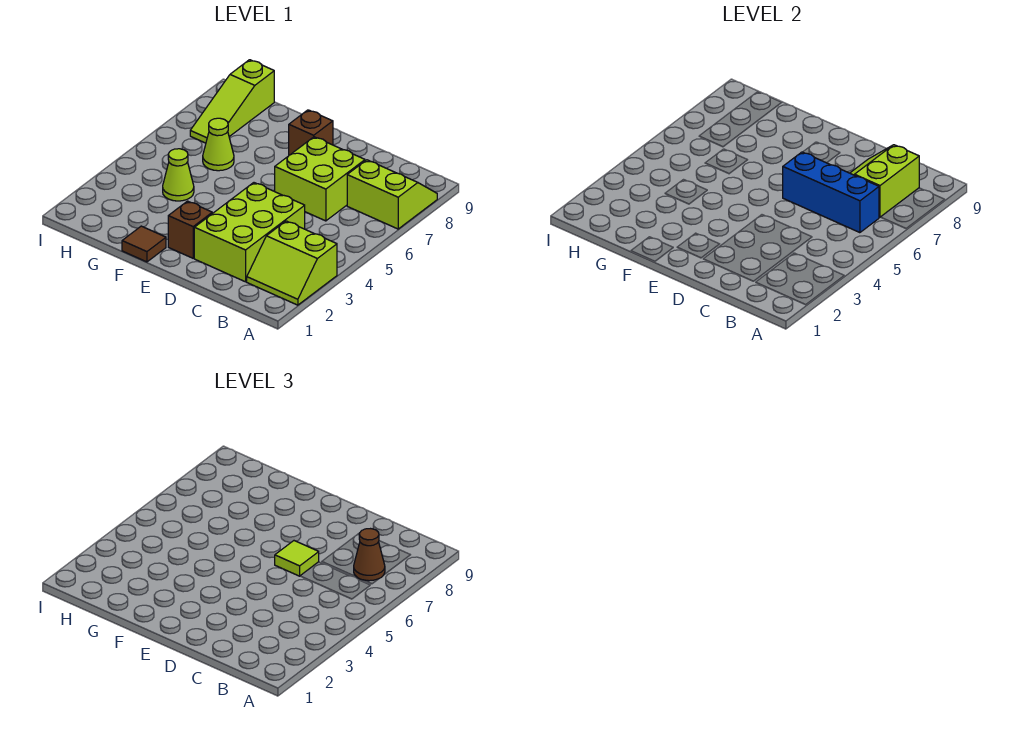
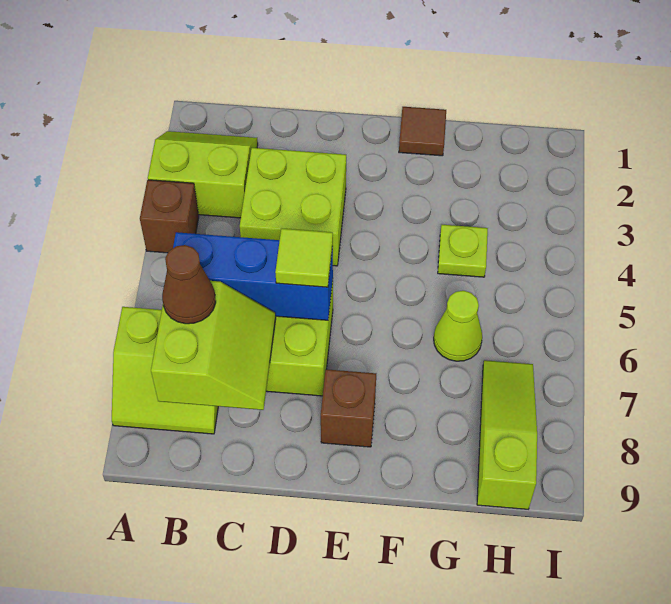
lime 2x3 brick [194,183,305,282] -> lime 2x2 brick [240,148,346,266]
brown 1x1 brick [168,201,212,258] -> brown 1x1 brick moved to [140,180,199,253]
lime 1x1 cone [163,149,194,201] -> lime 1x1 plate [438,225,488,277]

